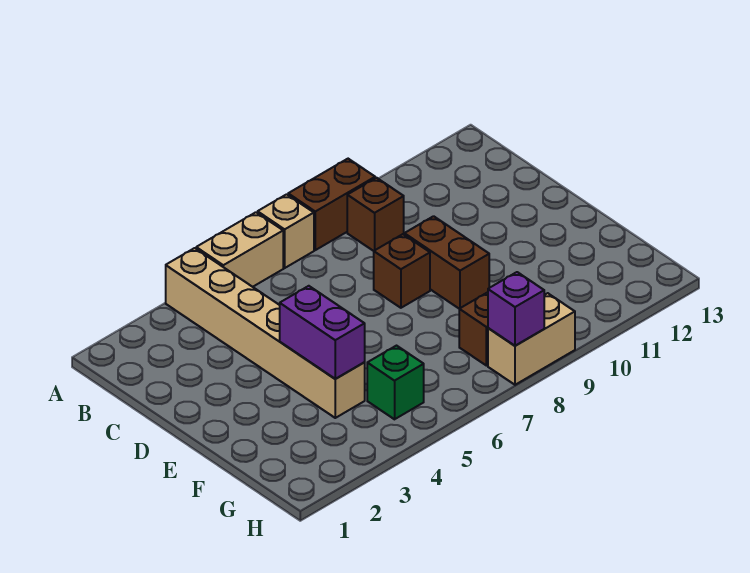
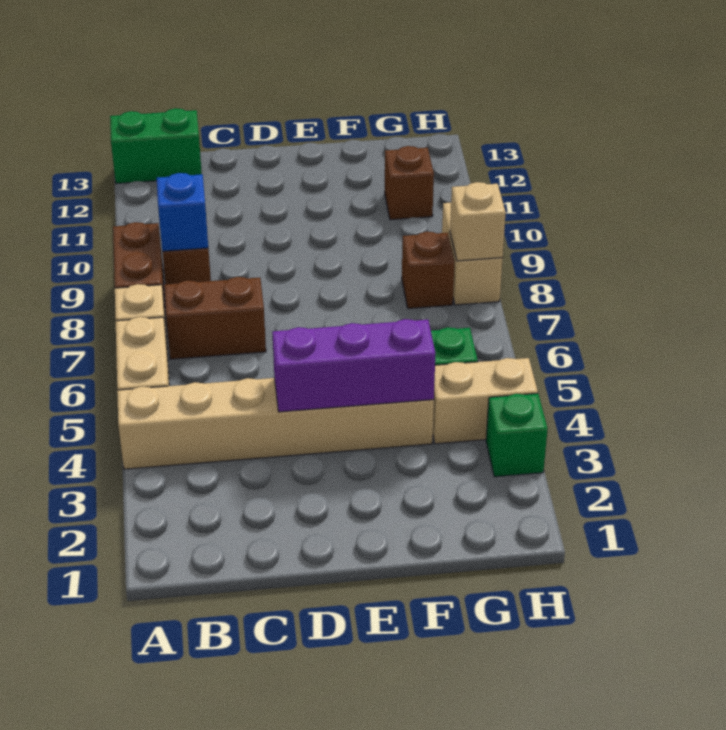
none -> green 1x2 brick [110,108,202,184]
none -> blue 1x1 brick [157,173,208,251]
brown 1x1 brick [374,234,430,308] -> brown 1x1 brick moved to [385,146,434,220]
brown 1x2 brick [404,216,489,309] -> brown 1x2 brick moved to [164,277,266,359]
purple 1x2 brick [280,286,365,379] -> purple 1x3 brick [272,319,435,412]
none -> tan 1x2 brick [433,358,538,444]
none -> green 1x1 brick [486,393,548,477]
purple 1x1 brick [488,272,544,346] -> tan 1x1 brick [450,182,506,261]

